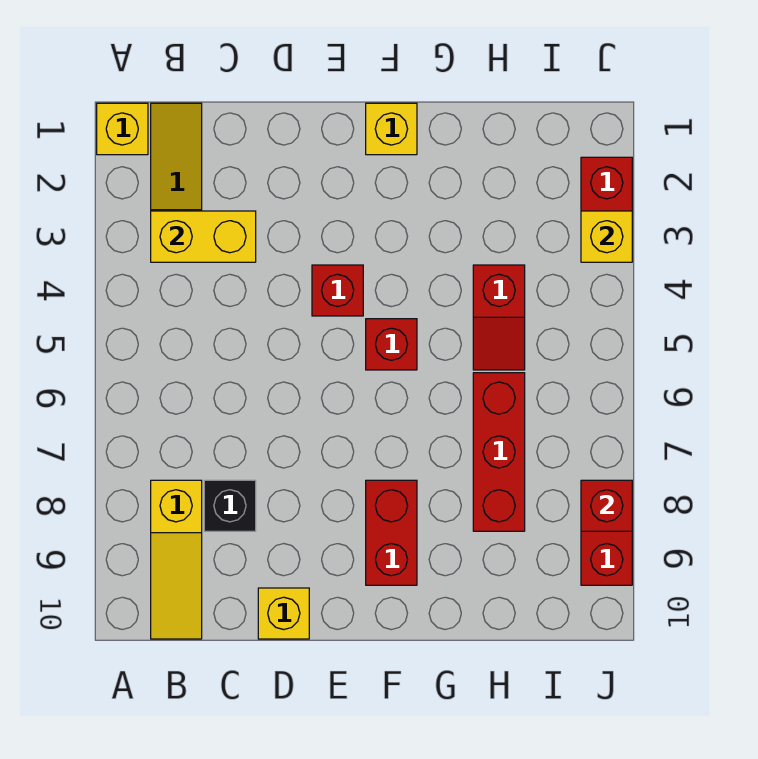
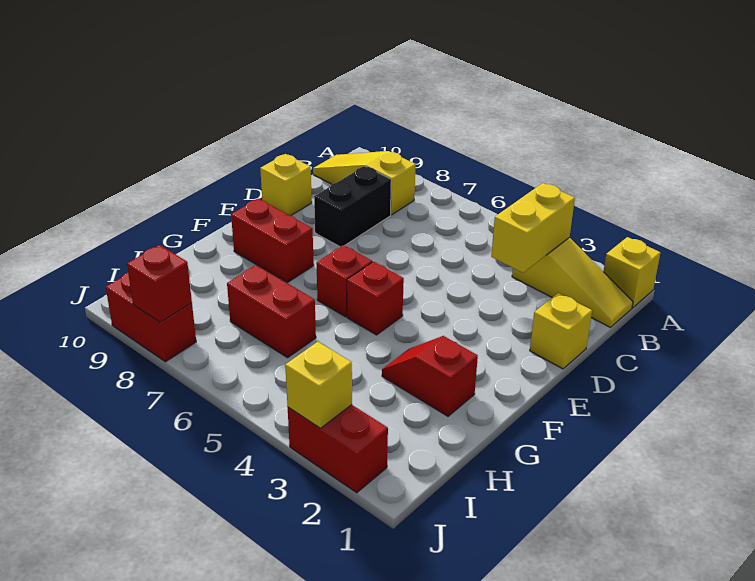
black 1x1 brick [204,480,256,531] -> black 1x2 brick [314,166,391,247]
red 1x1 brick [312,265,363,316] -> red 1x1 brick moved to [316,245,372,317]
yellow 1x1 brick [366,103,417,155] -> yellow 1x1 brick moved to [530,293,592,369]
red 1x2 slope [473,265,525,370] -> red 1x2 slope moved to [382,336,478,416]
red 1x3 brick [473,373,525,531] -> red 1x2 brick [227,265,316,358]

